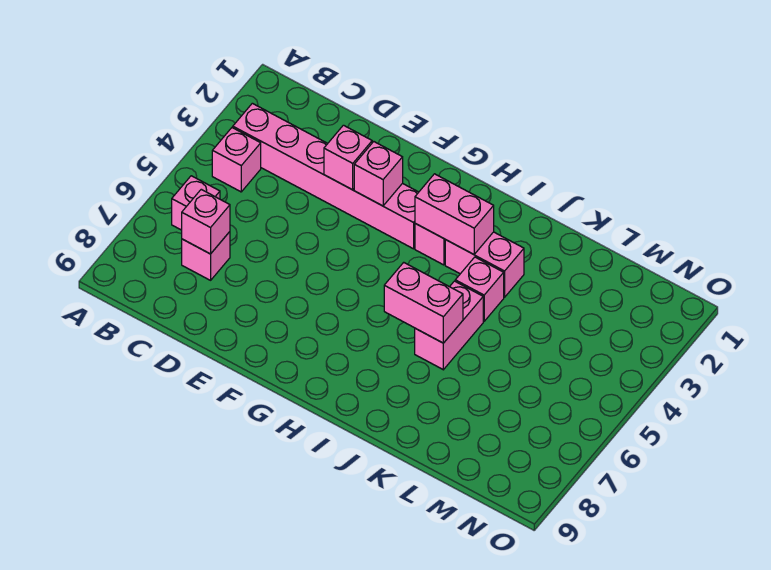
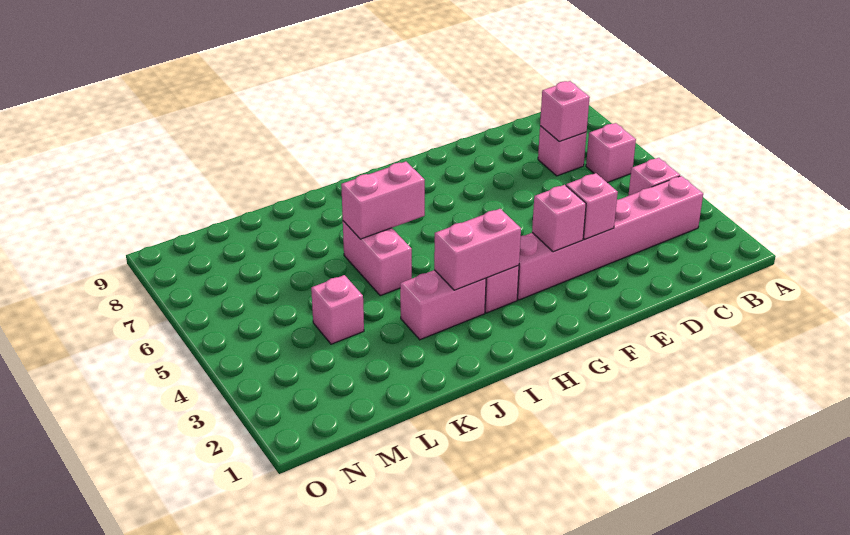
pink 1x1 brick [455,257,504,321] -> pink 1x1 brick moved to [311,275,364,344]

